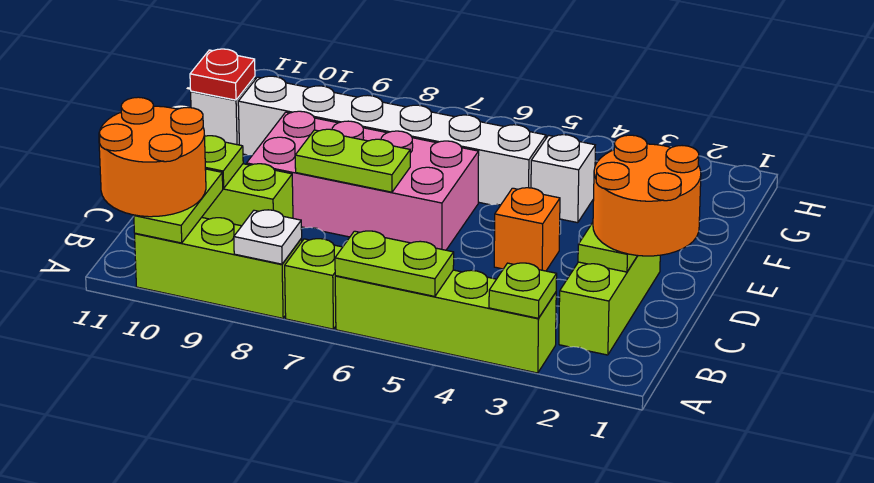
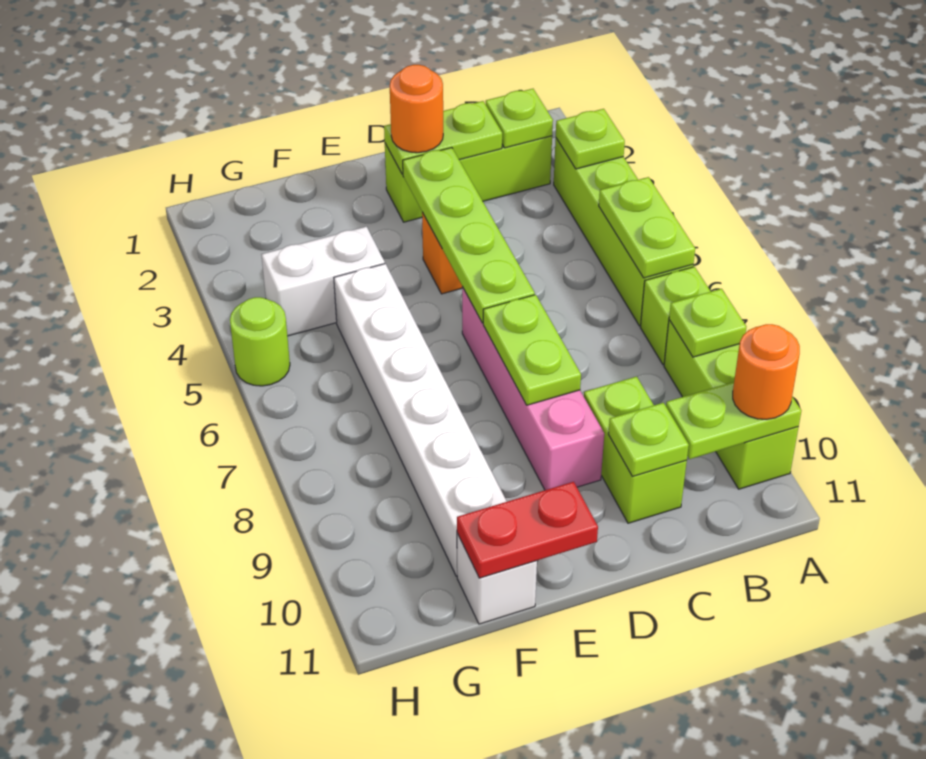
white 1x1 plate [234,210,302,264] -> lime 1x1 plate [669,289,746,357]
orange 2x2 round brick [99,97,206,217] -> orange 1x1 round brick [733,324,800,419]
none -> lime 1x1 plate [486,89,553,148]
orange 2x2 round brick [593,135,701,256] -> orange 1x1 round brick [390,65,443,153]
none -> lime 1x4 plate [403,148,535,323]
pink 2x4 brick [247,111,479,250] -> pink 1x4 brick [462,287,604,490]
white 1x1 brick [531,135,595,223] -> white 1x2 brick [261,227,385,336]
red 1x1 plate [190,49,255,100] -> red 1x2 plate [457,482,598,578]
none -> lime 1x1 round brick [230,297,290,386]

